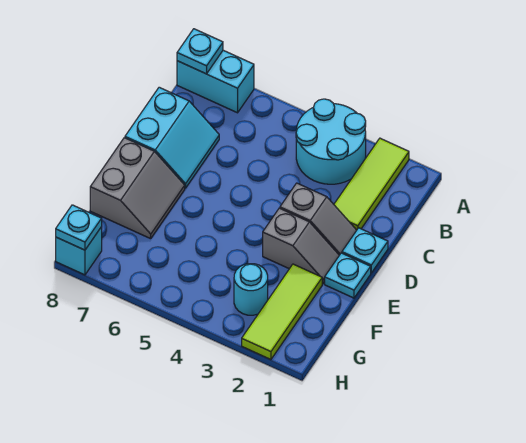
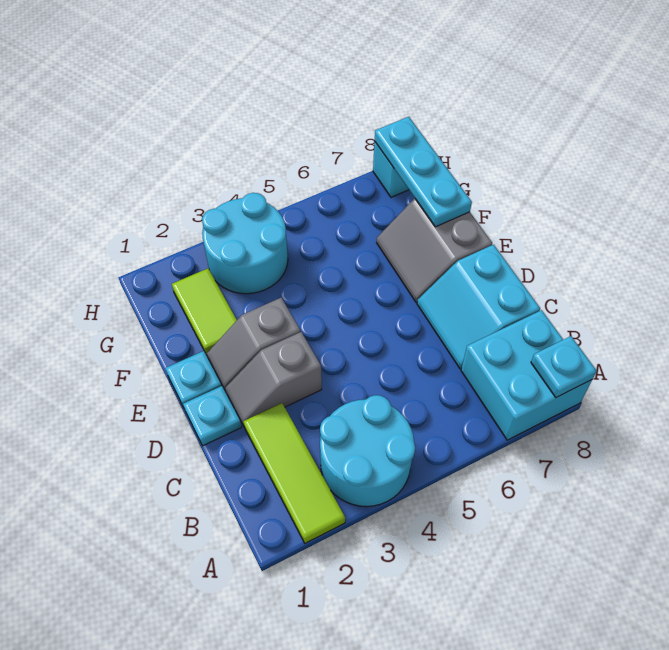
cyan 1x2 brick [177,50,254,113] -> cyan 2x2 brick [461,310,592,440]
lime 1x3 tile [242,264,322,360] -> lime 1x2 tile [172,269,237,355]
cyan 1x1 round brick [234,264,268,315] -> cyan 2x2 round brick [202,193,288,294]
cyan 1x1 plate [56,205,102,250] -> cyan 1x3 plate [375,117,472,227]

